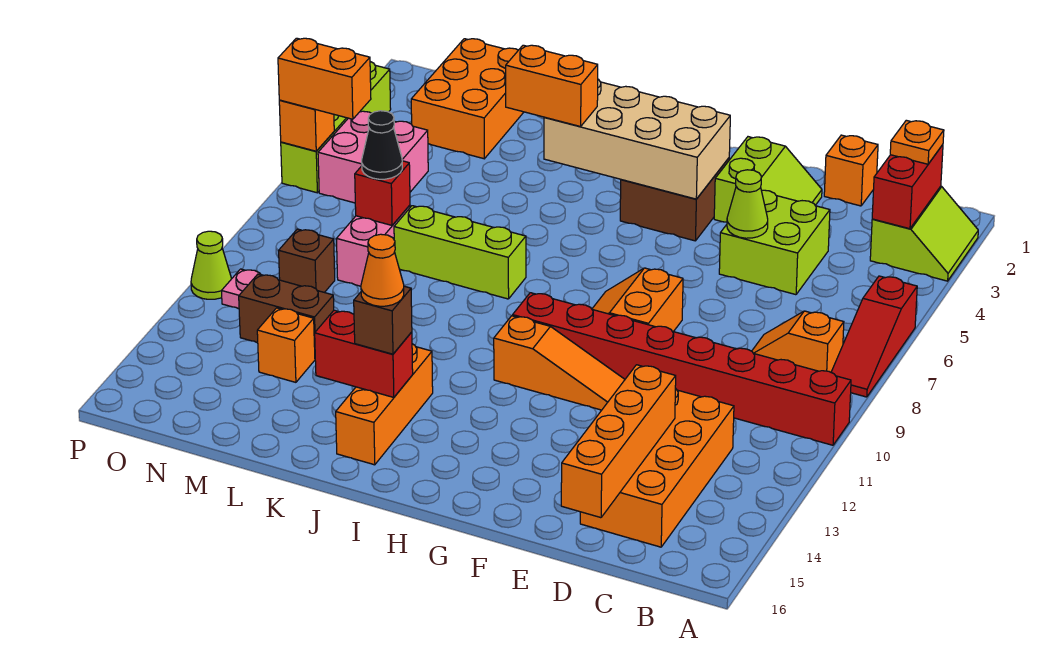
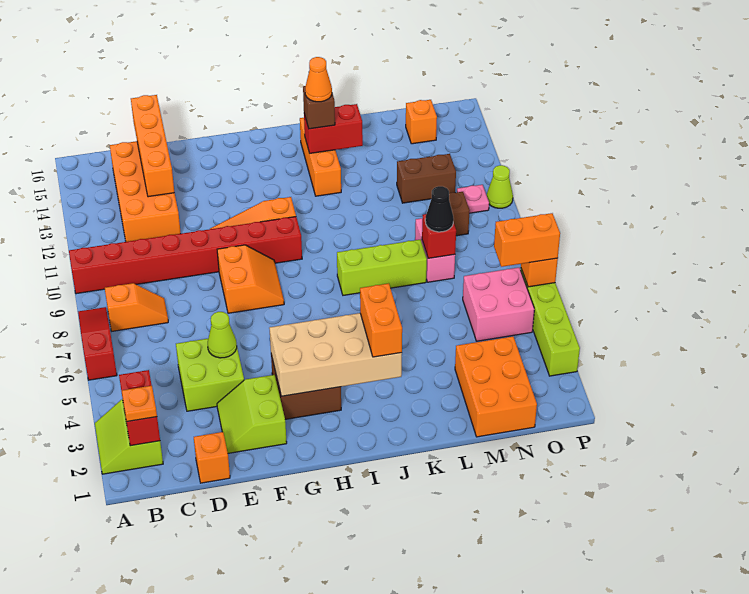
orange 1x2 brick [506,45,598,127] -> orange 1x2 brick turned to [360,283,402,357]
orange 1x1 brick [257,308,315,382] -> orange 1x1 brick moved to [406,100,437,144]

